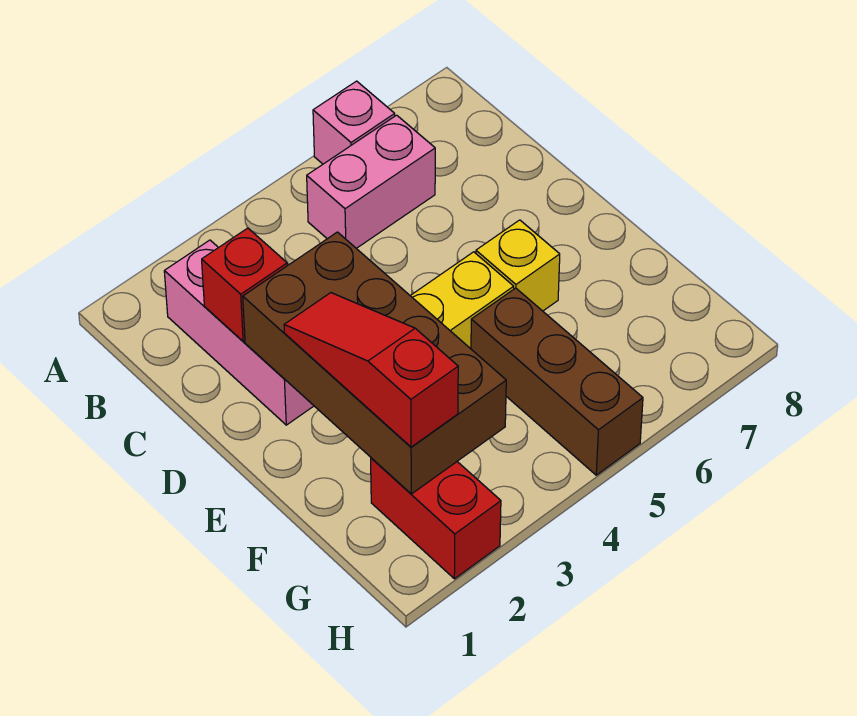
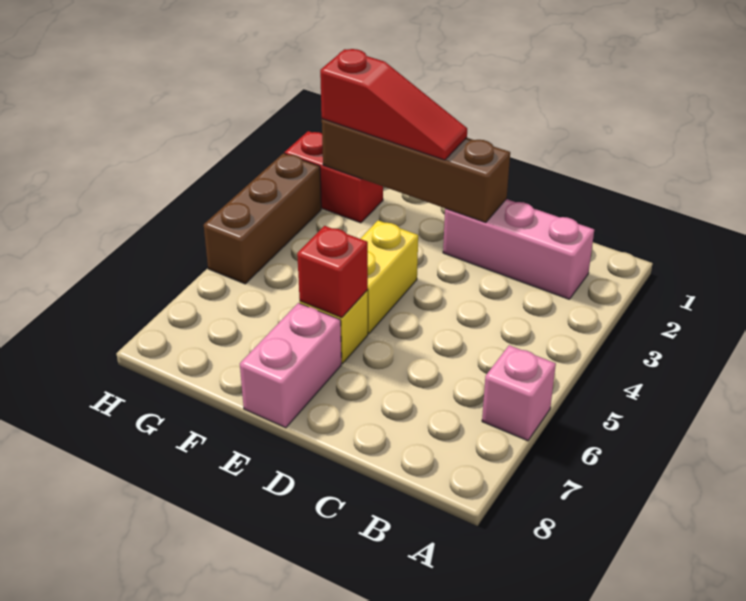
pink 1x2 brick [307,115,435,248] -> pink 1x2 brick moved to [240,303,341,428]
red 1x1 brick [202,228,287,341] -> red 1x1 brick moved to [297,226,368,318]
brown 2x4 brick [243,232,506,494] -> brown 1x4 brick [322,119,510,223]
brown 1x3 brick [471,288,643,475] -> brown 1x3 brick turned to [204,153,321,284]

